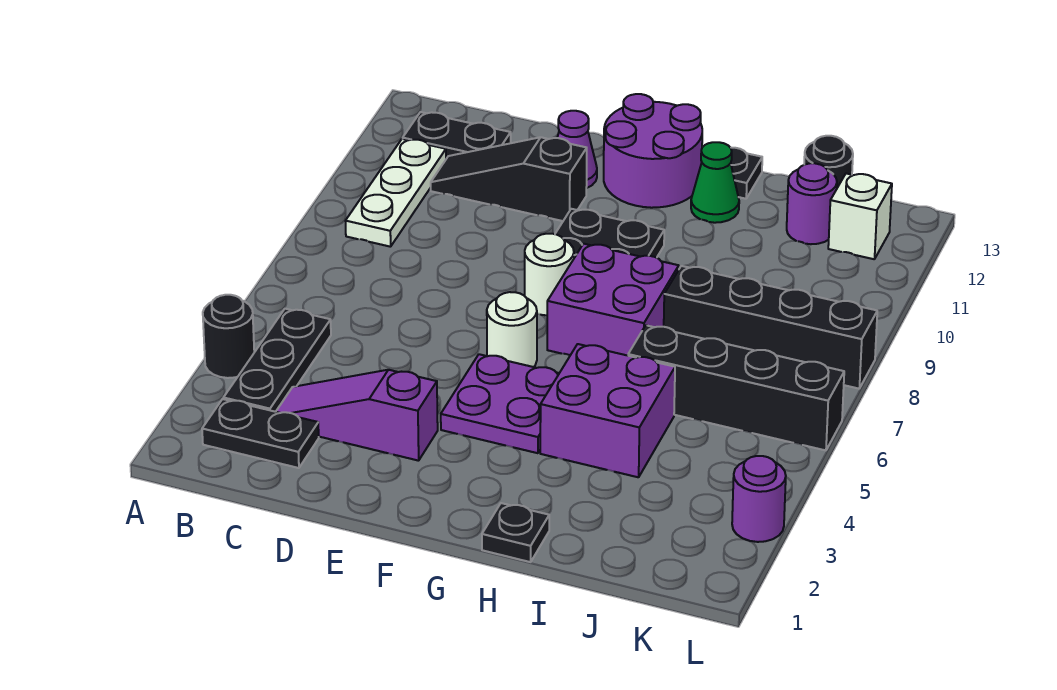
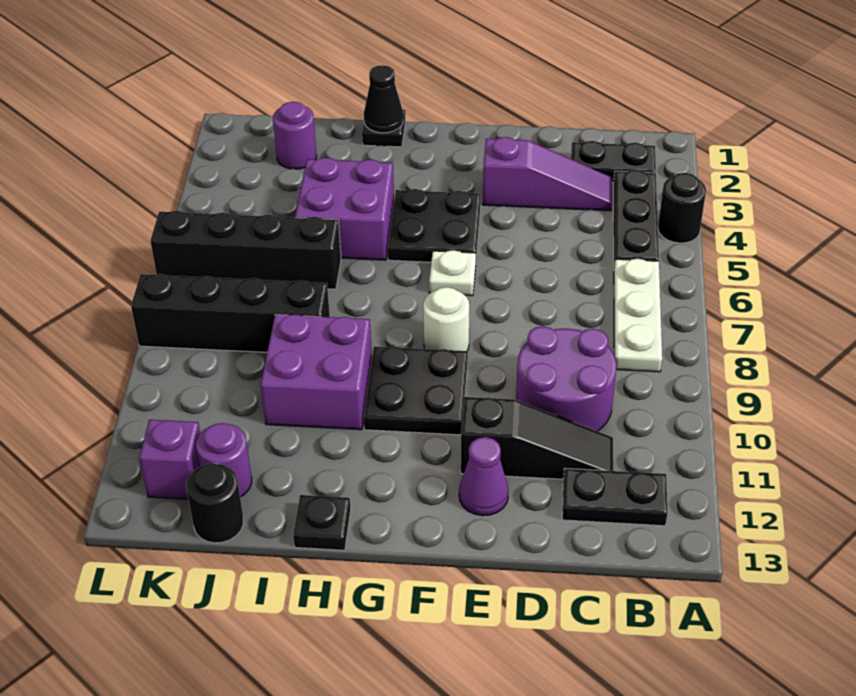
white 1x3 plate [346,139,446,247] -> white 1x3 plate moved to [614,259,662,372]
purple 2x2 plate [441,354,559,453] -> black 2x2 plate [388,189,481,262]
white 1x1 round brick [487,292,537,367] -> white 1x1 plate [429,250,476,296]
purple 2x2 round brick [604,94,702,208] -> purple 2x2 round brick moved to [516,326,616,431]
purple 2x2 brick [547,244,679,356] -> purple 2x2 brick moved to [261,315,372,430]
none -> black 1x1 cone [364,65,403,133]
green 1x1 cone [691,142,739,223] -> none
white 1x1 brick [828,174,892,259] -> purple 1x1 brick [139,420,200,499]
purple 1x1 round brick [732,456,786,542] -> purple 1x1 round brick moved to [273,102,317,169]

